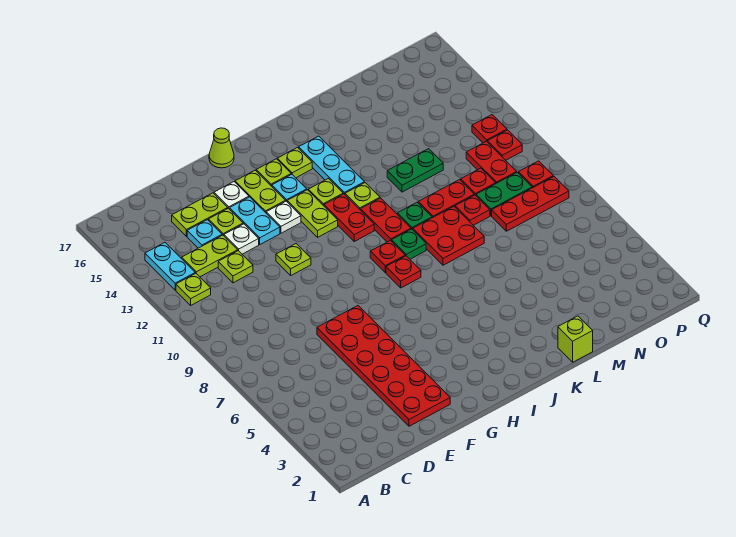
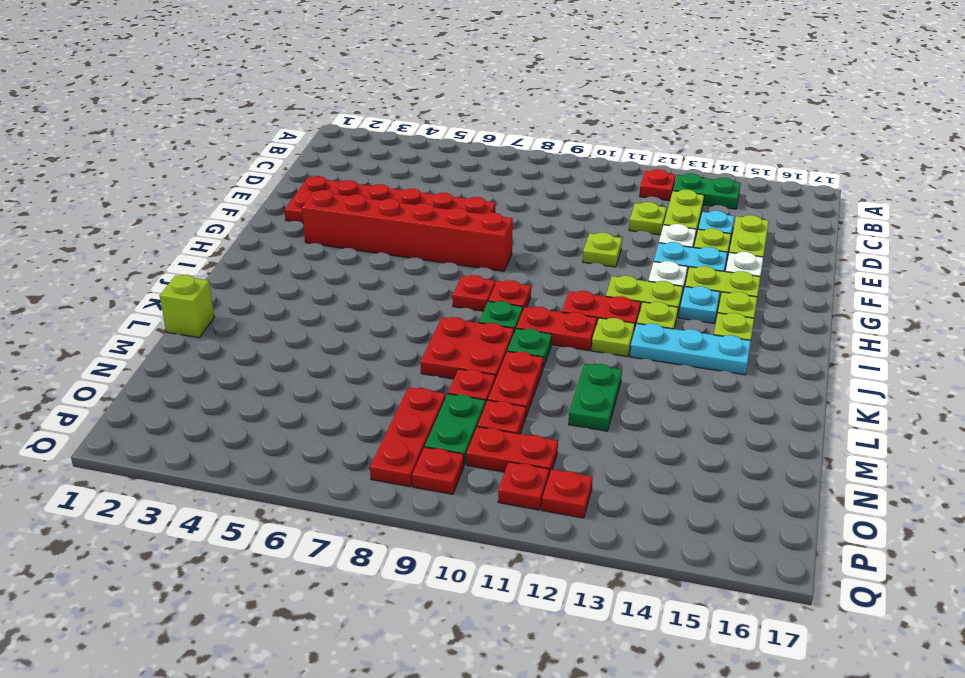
lime 1x1 plate [176,273,211,305] -> red 1x1 plate [639,169,675,201]
cyan 1x2 plate [145,243,195,290] -> green 1x2 plate [673,173,741,209]
none -> red 1x6 brick [302,190,513,271]
lime 1x1 cone [209,128,234,168] -> none

